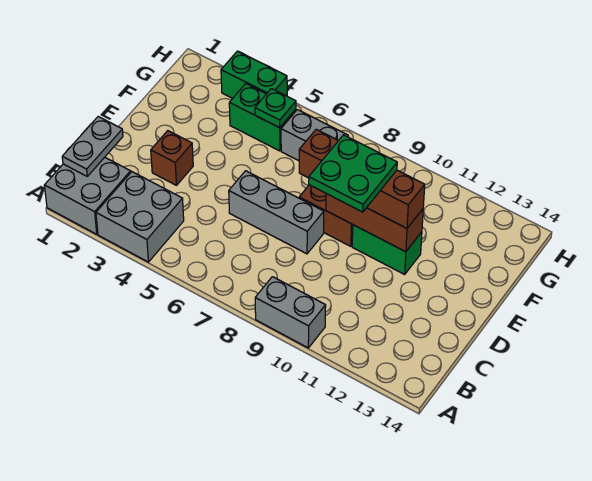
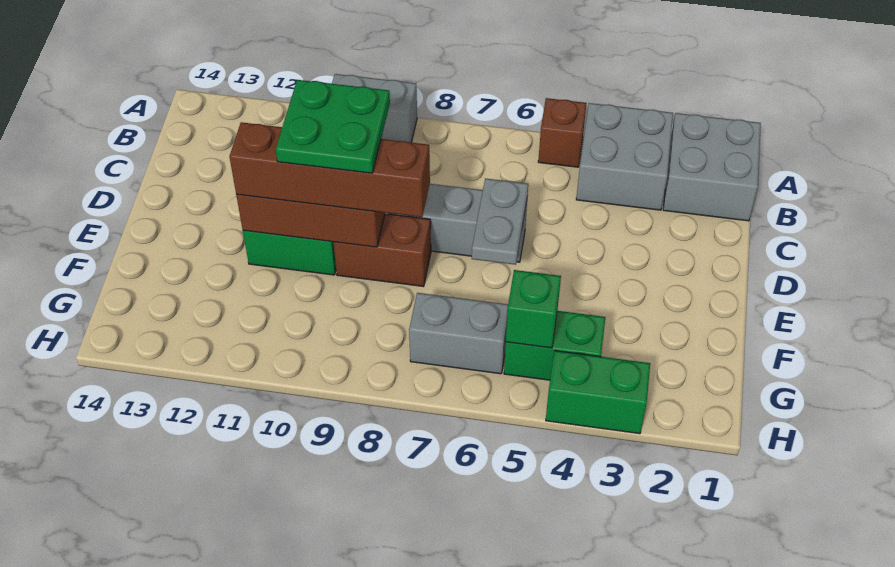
grey 1x2 plate [62,117,123,176] -> grey 1x2 plate moved to [472,178,528,265]
brown 1x1 brick [151,131,193,185] -> brown 1x1 brick moved to [538,98,587,167]
green 1x1 plate [255,89,296,128] -> green 1x1 brick [506,270,561,348]

